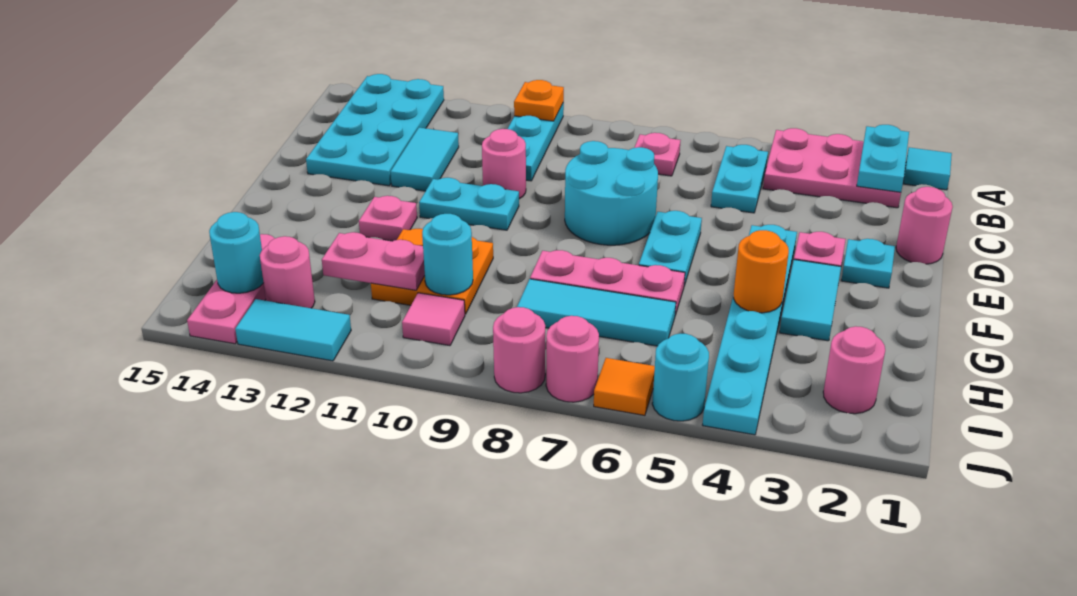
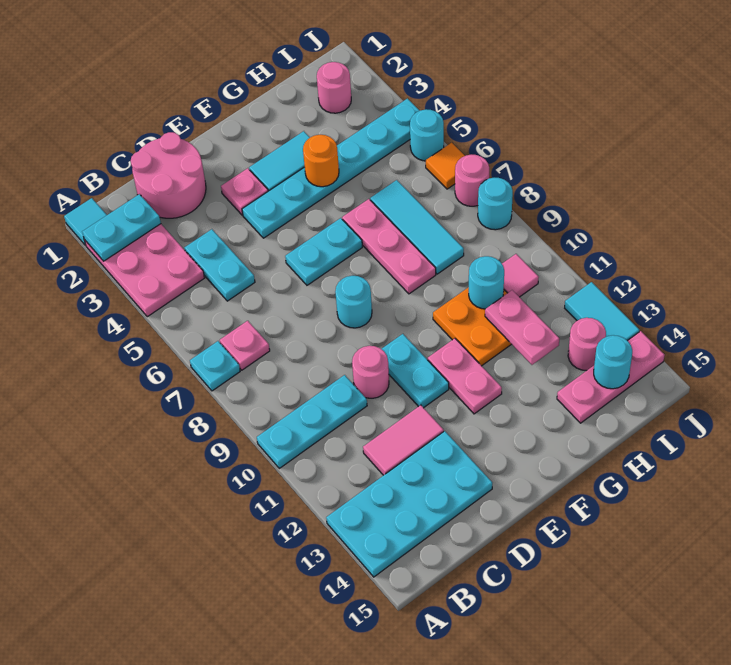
orange 1x1 plate [514,80,564,121] -> none
cyan 1x2 plate [711,145,768,213] -> cyan 1x2 plate turned to [184,229,255,301]
cyan 1x2 tile [391,128,459,191] -> pink 1x2 tile [363,405,444,475]
pink 1x1 round brick [896,187,953,264] -> pink 2x2 round brick [131,132,206,218]
cyan 2x2 round brick [565,141,658,245] -> cyan 1x1 round brick [335,276,372,328]
cyan 1x1 plate [841,239,895,288] -> cyan 1x1 plate moved to [190,341,240,391]
pink 1x1 plate [359,196,417,241] -> pink 1x2 plate [428,338,502,414]
pink 1x1 round brick [493,307,545,393] -> cyan 1x1 round brick [478,178,513,230]

